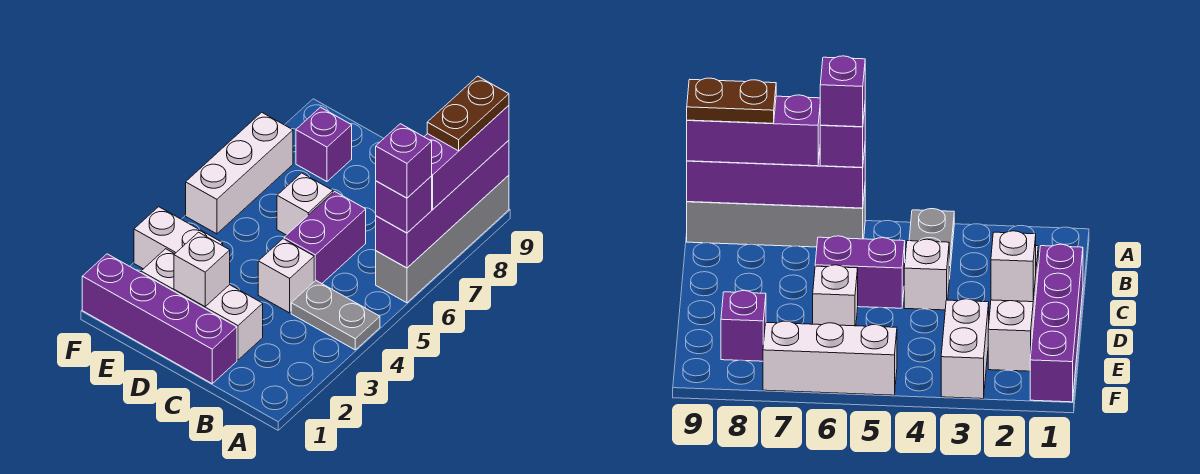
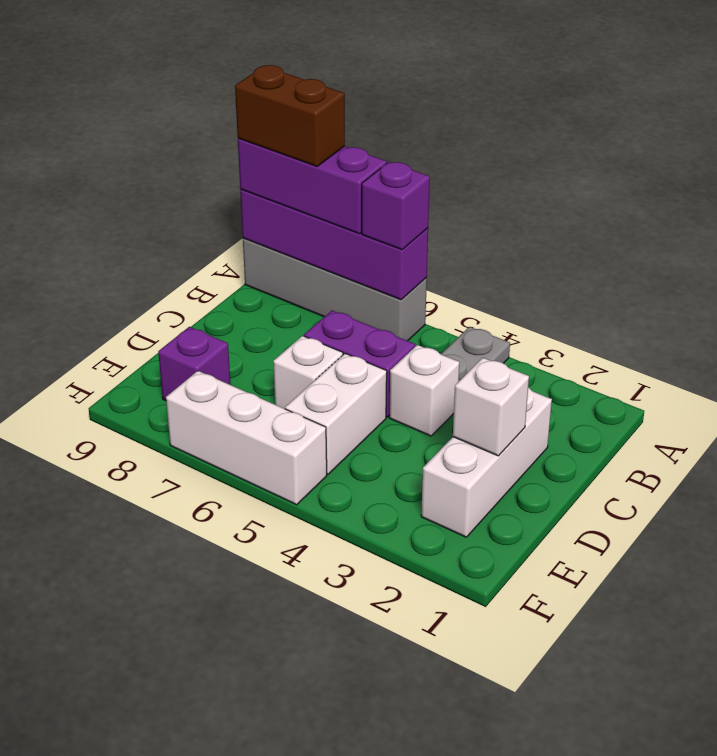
purple 1x1 brick [376,124,432,198] -> none
brown 1x2 plate [427,76,509,151] -> brown 1x2 brick [235,65,345,166]
purple 1x4 brick [82,254,237,383] -> none
white 1x2 brick [134,207,223,269] -> white 1x2 brick moved to [285,353,387,474]

